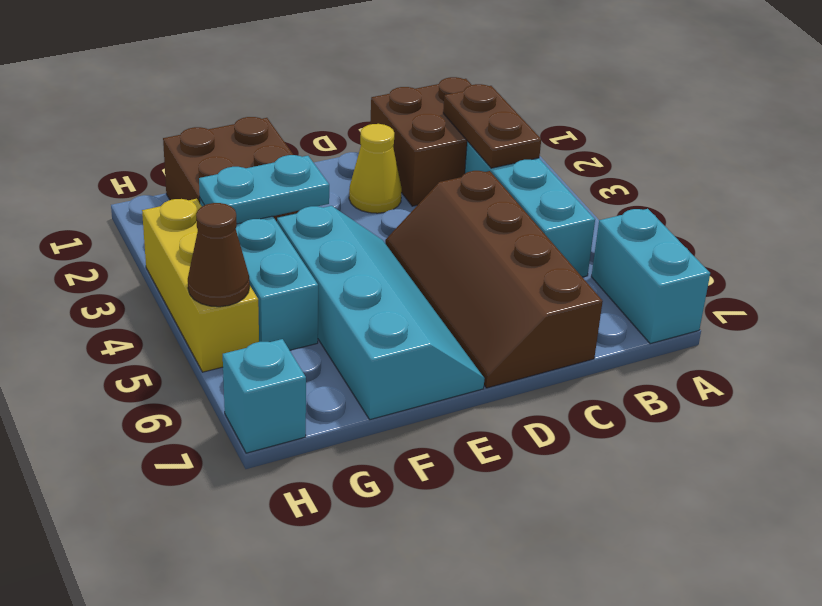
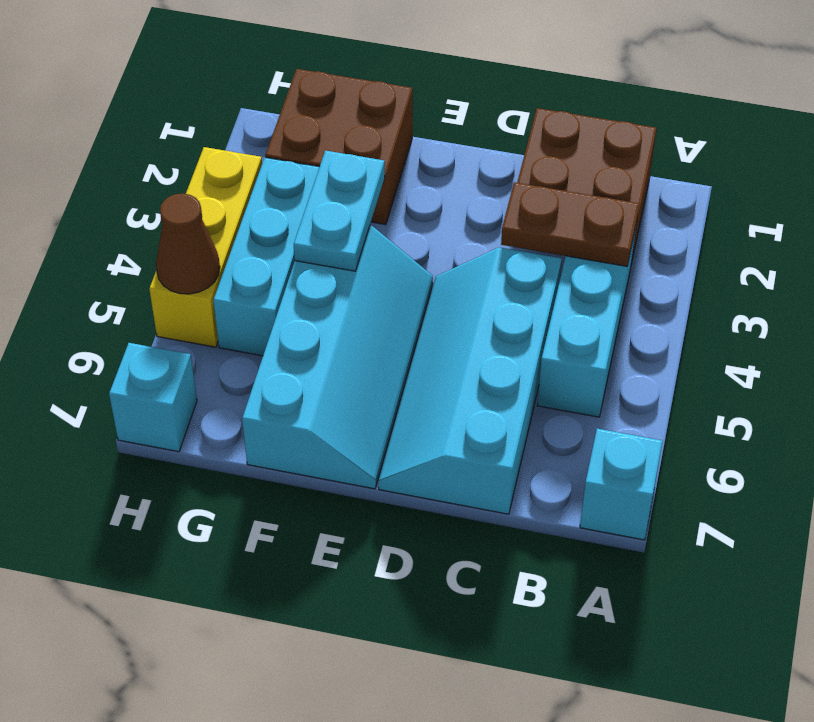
cyan 1x2 brick [591,209,710,344] -> cyan 1x1 brick [580,429,663,540]
brown 1x2 plate [443,84,541,168] -> brown 1x2 plate turned to [501,182,639,266]
brown 2x4 slope [385,171,603,388] -> cyan 2x4 slope [378,247,562,514]
yellow 1x1 cone [349,124,402,213] -> none
cyan 1x2 plate [199,155,329,224] -> cyan 1x2 plate turned to [294,151,385,271]

